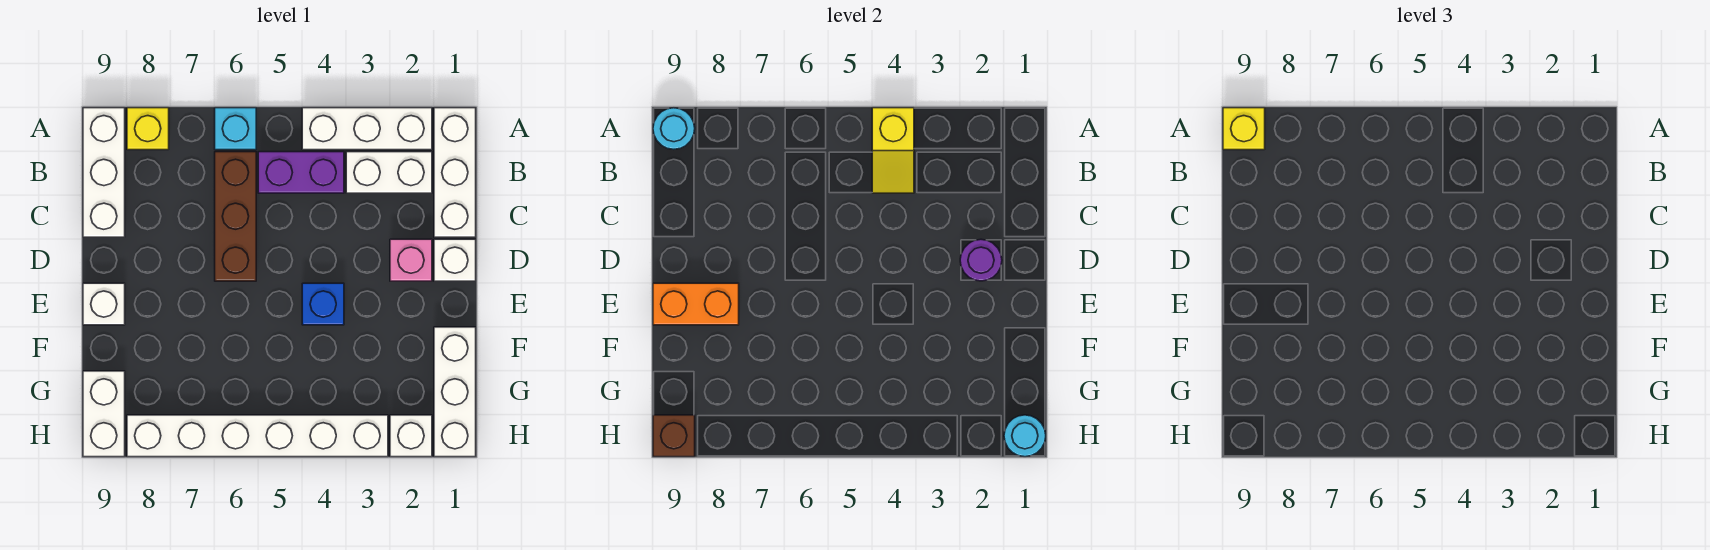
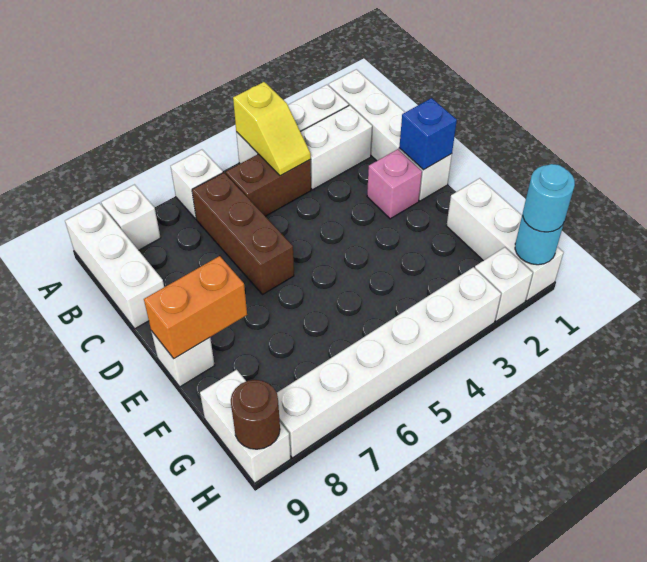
cyan 1x1 brick [215,108,256,150] -> white 1x1 brick [171,150,223,219]
yellow 1x1 brick [127,108,169,150] -> white 1x1 brick [101,185,161,250]
cyan 1x1 round brick [653,108,695,149] -> cyan 1x1 round brick moved to [523,164,575,232]
yellow 1x1 brick [1223,108,1265,150] -> none
purple 1x2 brick [258,152,344,193] -> brown 1x2 brick [226,154,311,216]
purple 1x1 round brick [960,239,1002,281] -> none
blue 1x1 brick [302,283,344,325] -> blue 1x1 brick moved to [399,98,457,170]
brown 1x1 brick [653,415,695,457] -> brown 1x1 round brick [231,380,280,449]

